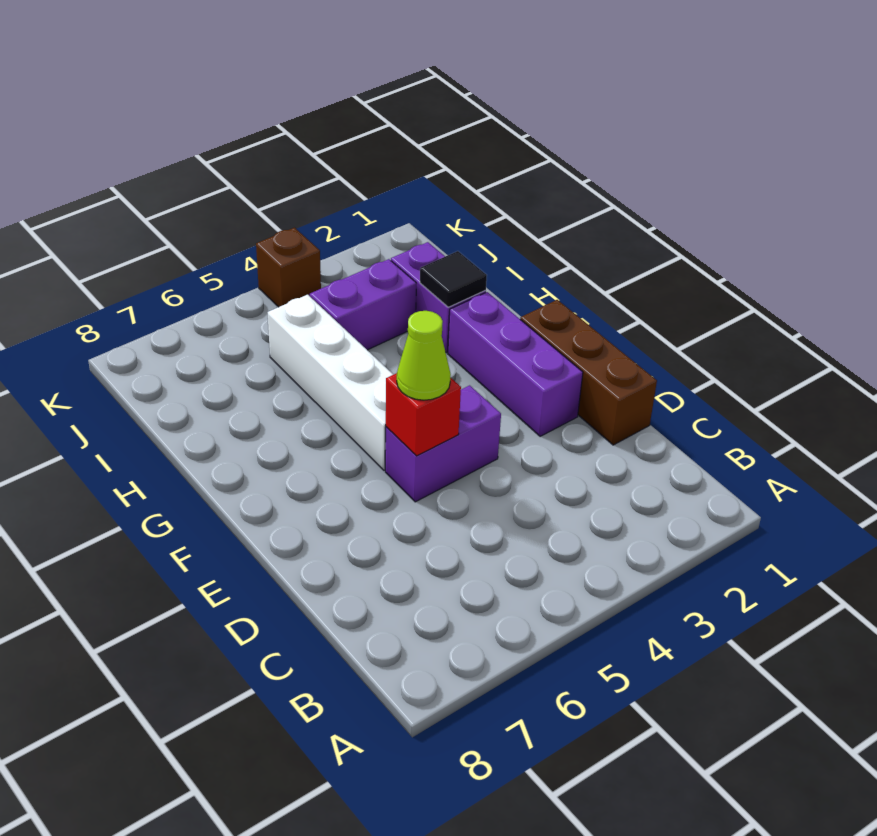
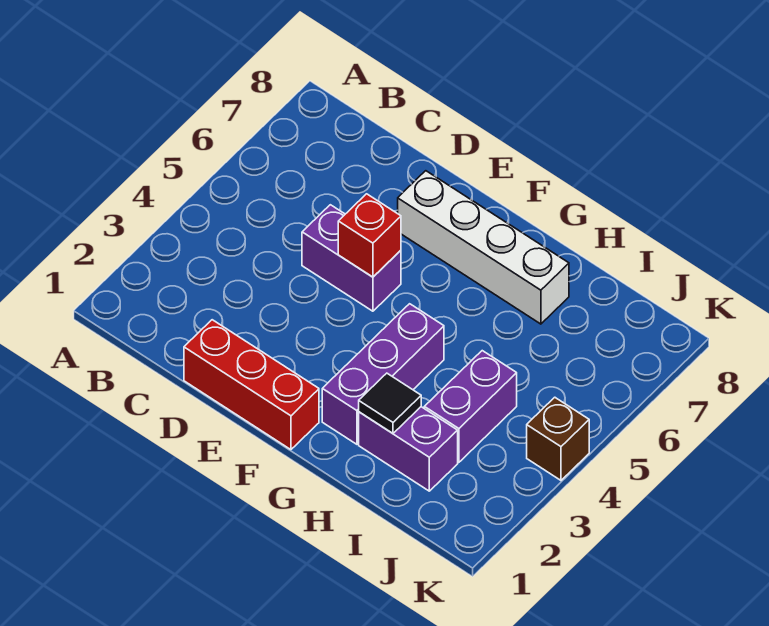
brown 1x3 brick [520,300,657,445] -> red 1x3 brick [184,320,319,450]
purple 1x3 brick [448,292,583,436] -> purple 1x3 brick turned to [322,304,444,444]
purple 1x2 brick [385,385,501,502] -> purple 1x2 brick turned to [302,205,401,311]
lime 1x1 cone [397,311,451,400] -> none
white 1x4 brick [268,295,393,470] -> white 1x4 brick moved to [398,171,569,324]

